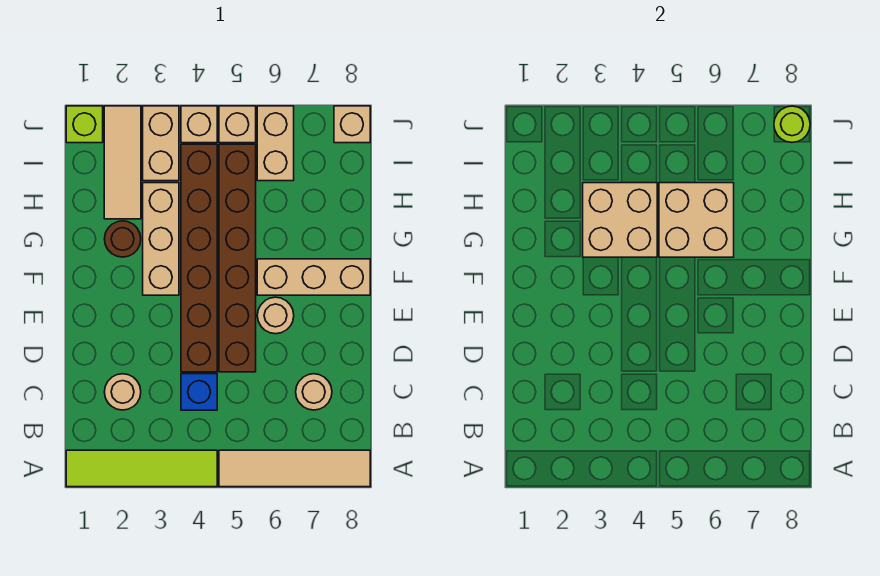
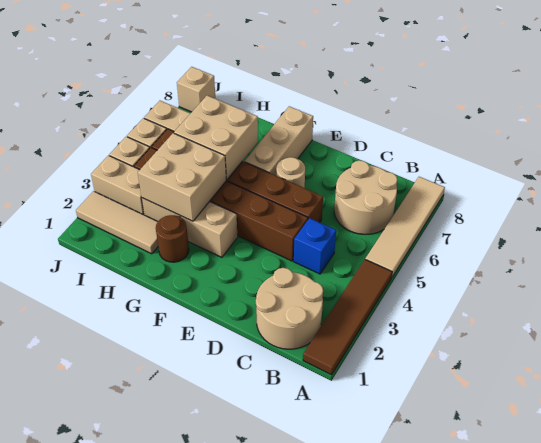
lime 1x4 tile [66,450,217,487] -> brown 1x4 tile [303,260,392,375]
tan 1x1 round brick [105,374,141,410] -> tan 2x2 round brick [256,268,323,349]
tan 1x1 round brick [296,374,332,410] -> tan 2x2 round brick [334,160,397,234]
lime 1x1 brick [66,106,103,143] -> none
lime 1x1 round brick [774,106,810,142] -> none

